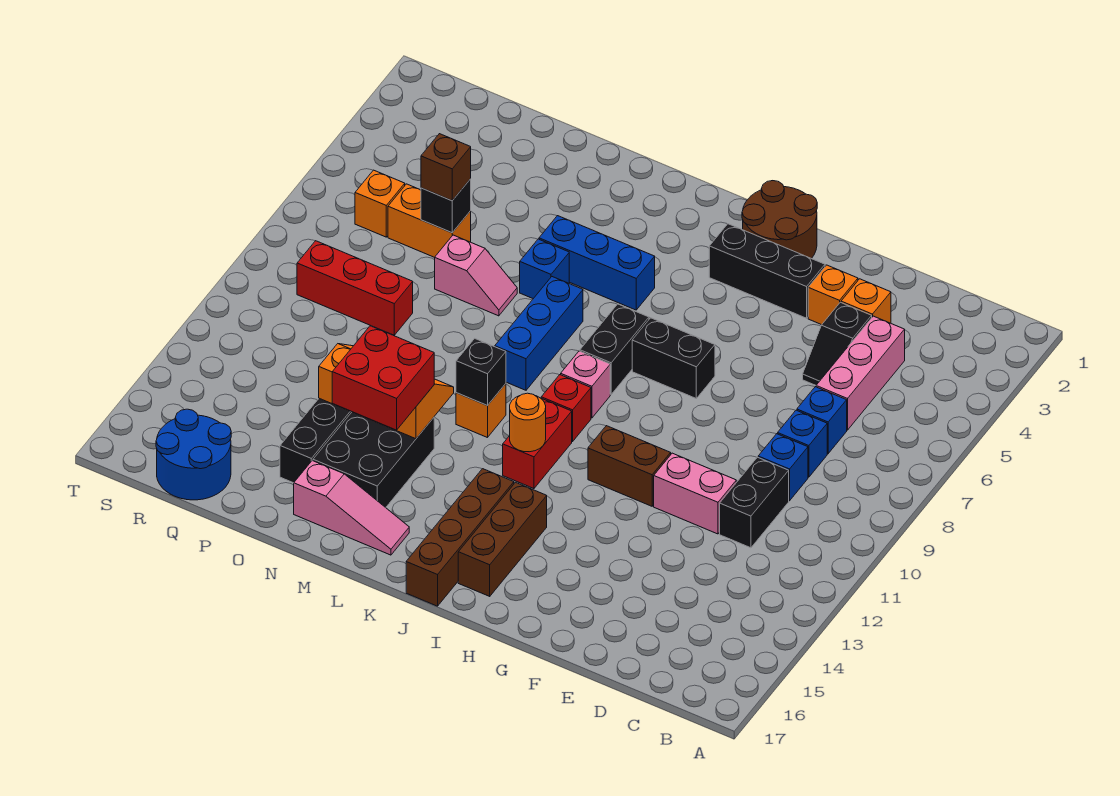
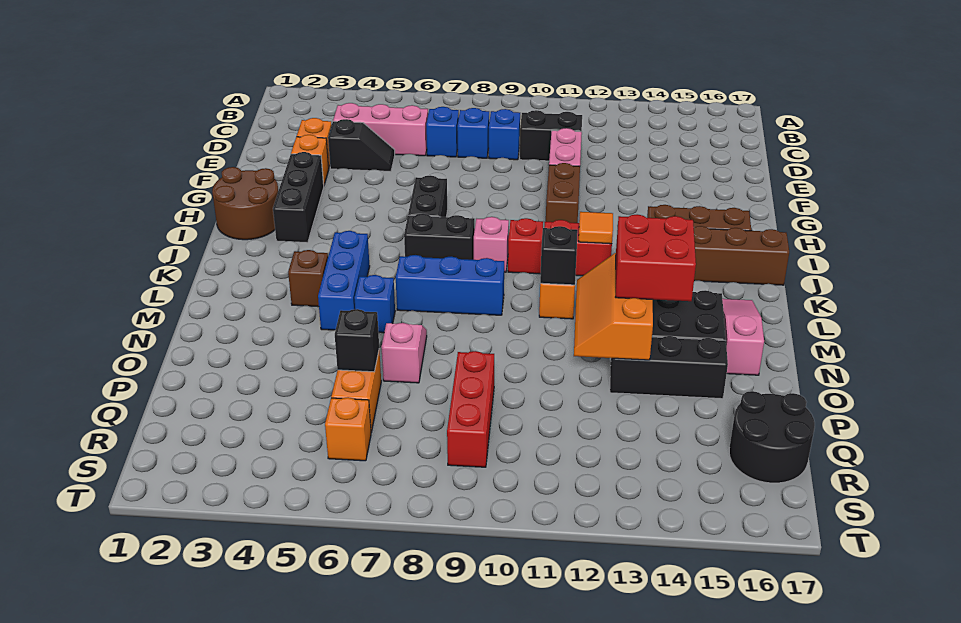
orange 1x1 round brick [510,393,546,452] -> orange 1x1 tile [579,212,613,244]
brown 1x1 brick [421,134,471,201] -> brown 1x1 brick moved to [288,250,328,307]
blue 2x2 round brick [156,409,231,500] -> black 2x2 round brick [729,391,815,483]

